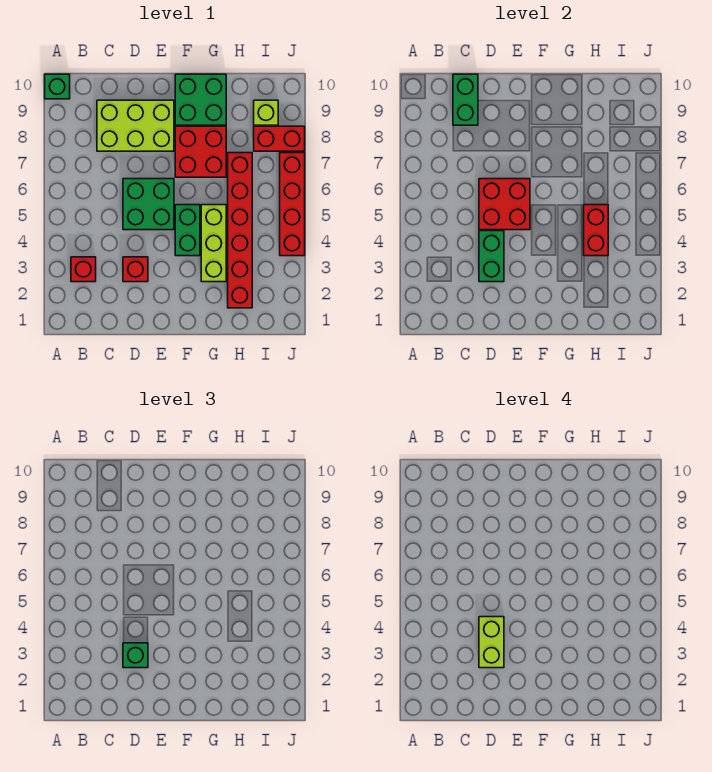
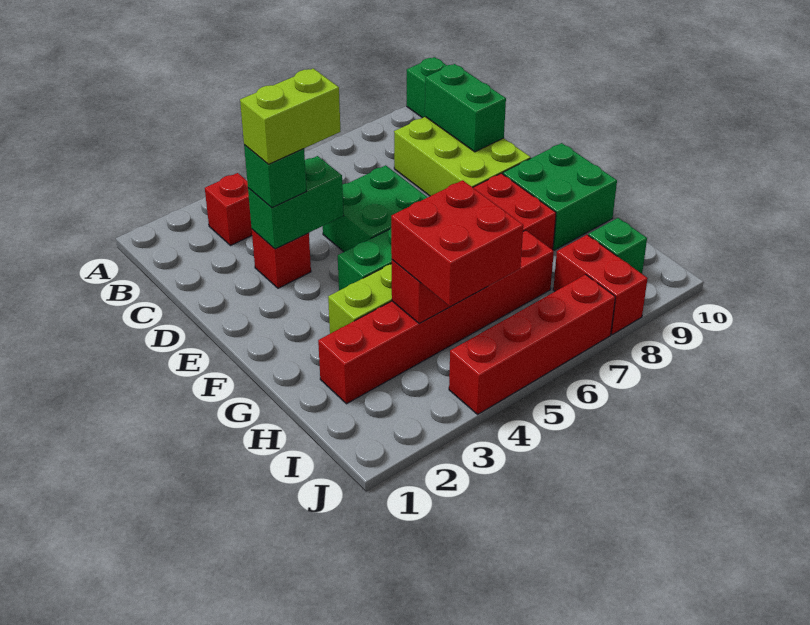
green 1x2 brick [453,74,478,125] -> green 1x2 brick turned to [425,64,506,152]
red 2x2 brick [479,179,530,230] -> red 2x2 brick moved to [391,180,523,307]
lime 1x1 brick [254,100,278,125] -> green 1x1 brick [588,218,647,274]

